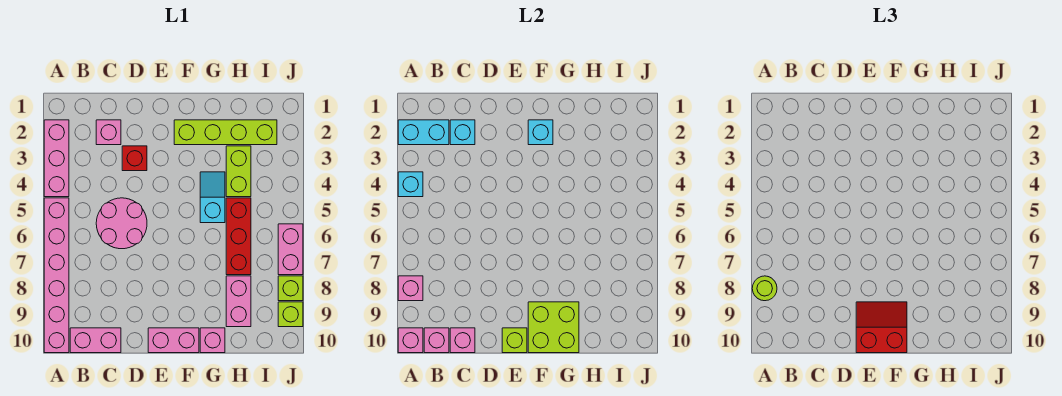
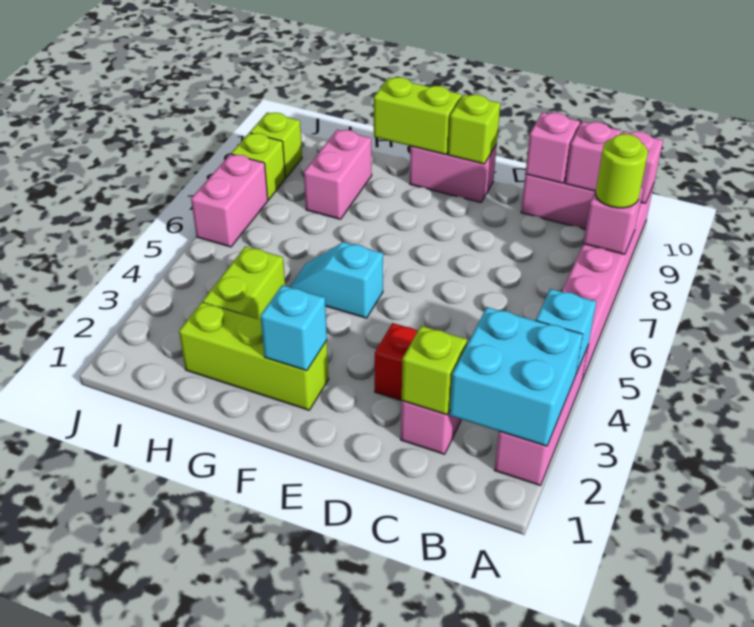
cyan 1x2 brick [398,120,449,145] -> cyan 2x2 brick [450,307,583,446]
cyan 1x1 brick [450,120,475,145] -> lime 1x1 brick [402,326,467,415]
pink 2x2 round brick [96,198,147,249] -> none
red 2x2 slope [856,302,907,353] -> none
lime 1x4 brick [174,120,277,145] -> lime 1x3 brick [179,302,329,410]
lime 2x2 brick [528,302,579,353] -> lime 1x2 brick [374,77,462,155]
cyan 1x2 slope [200,172,225,223] -> cyan 1x2 slope turned to [290,242,383,318]
pink 1x1 brick [200,328,225,353] -> none
red 1x3 brick [226,198,251,275] -> none

